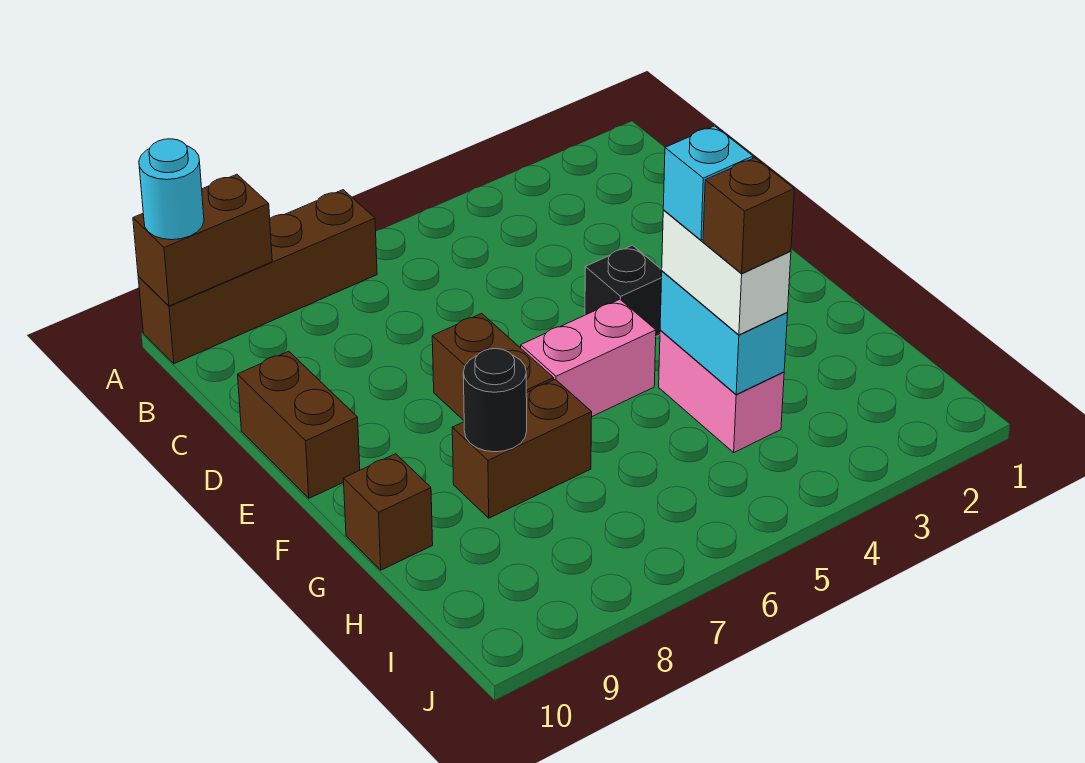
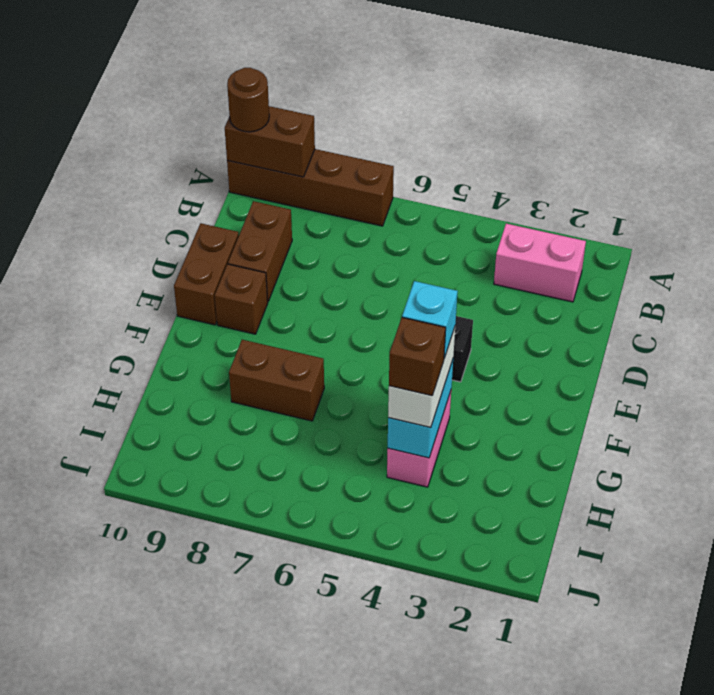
cyan 1x1 round brick [139,139,204,240] -> brown 1x1 round brick [227,68,269,132]
brown 1x2 brick [432,313,554,420] -> brown 1x2 brick moved to [228,201,292,301]
pink 1x2 brick [521,299,656,416] -> pink 1x2 brick moved to [494,223,586,302]
black 1x1 round brick [463,349,527,452] -> none
brown 1x1 brick [343,454,433,570] -> brown 1x1 brick moved to [215,264,268,334]

